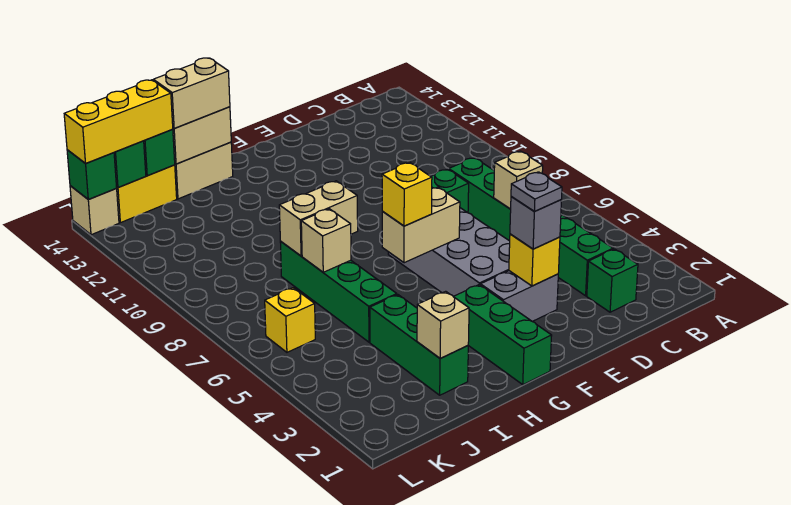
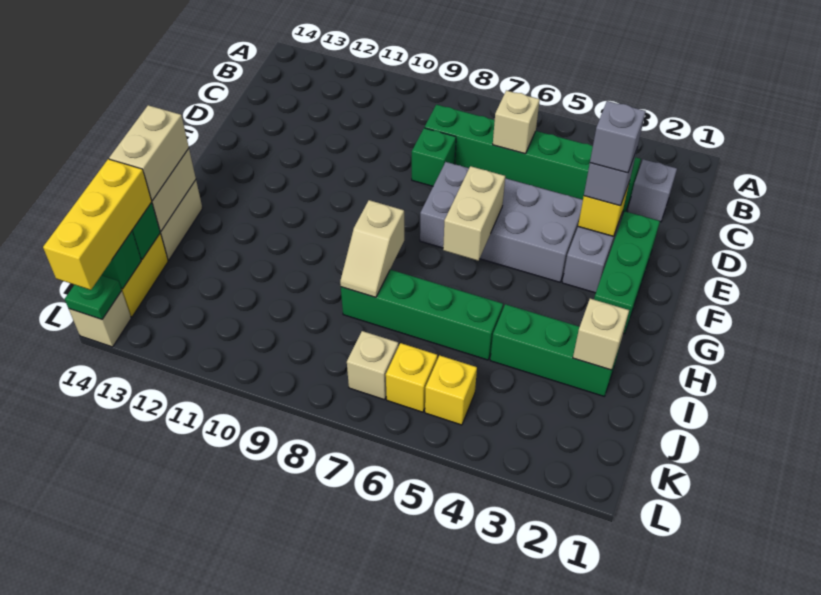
green 1x1 brick [587,249,638,312] -> grey 1x1 brick [628,159,677,222]
grey 1x1 plate [511,172,562,212] -> grey 1x1 brick [590,101,646,173]
green 1x3 brick [453,285,552,385] -> green 1x3 brick turned to [594,211,660,334]
yellow 1x1 brick [382,162,432,226] -> yellow 1x1 brick moved to [425,355,477,425]
tan 1x2 brick [279,181,358,256] -> tan 1x2 slope [340,200,404,297]
tan 1x1 brick [301,209,351,272] -> tan 1x1 brick moved to [347,331,399,400]
green 1x1 brick [67,150,117,199] -> green 1x1 plate [65,276,122,319]

